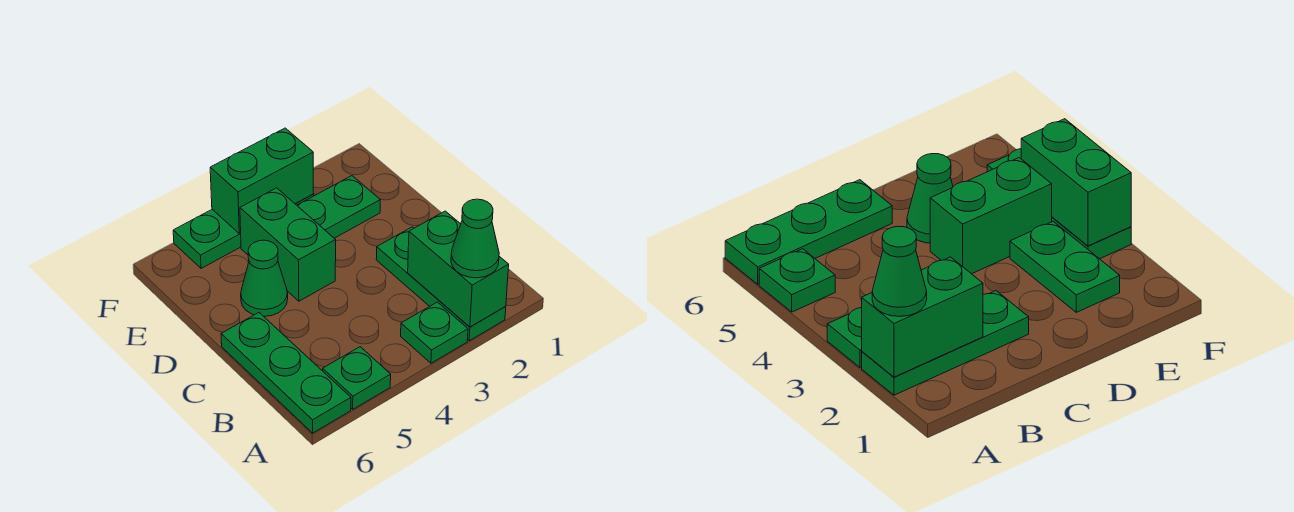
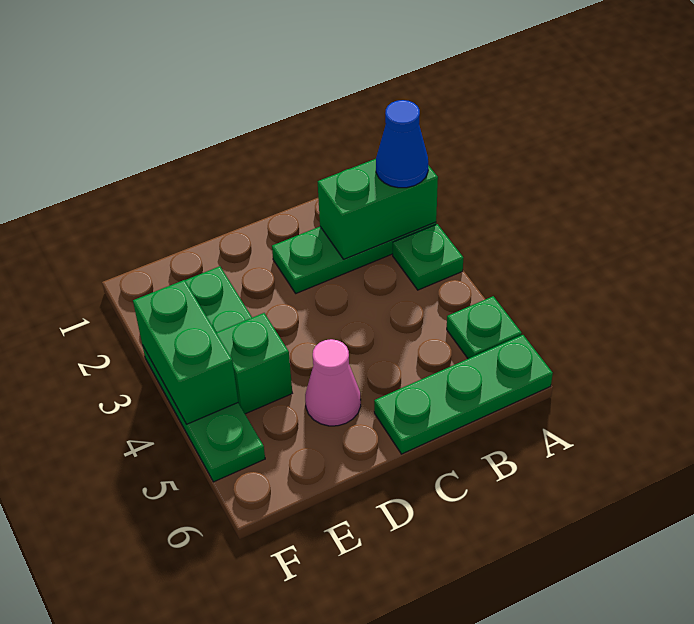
green 1x1 cone [451,199,499,278] -> blue 1x1 cone [376,100,428,188]
green 1x2 brick [240,188,336,301] -> green 1x1 brick [216,313,292,414]
green 1x1 cone [241,240,288,316] -> pink 1x1 cone [305,339,361,426]

